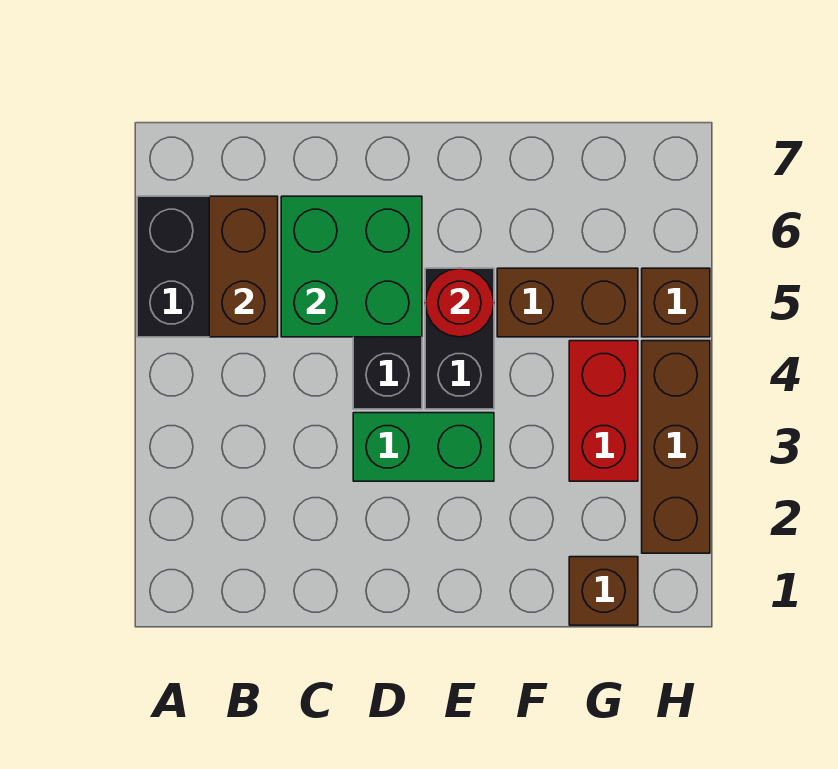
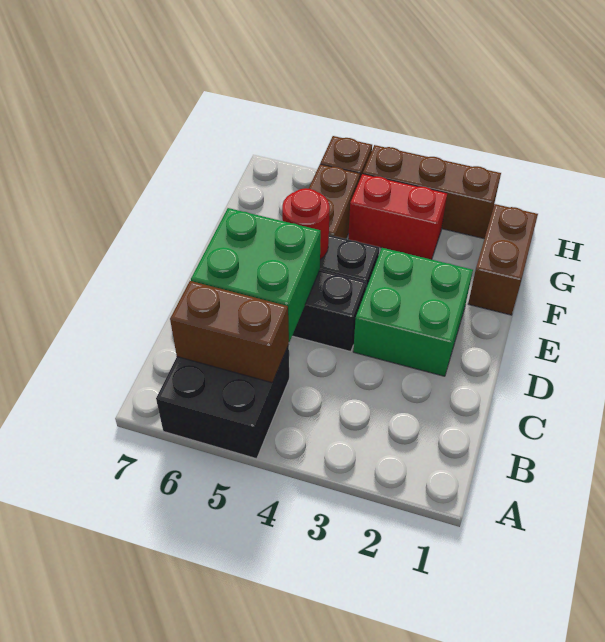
green 1x2 brick [353,413,494,481] -> green 2x2 brick [353,248,473,376]
brown 1x1 brick [569,557,638,625] -> brown 1x2 brick [468,204,538,315]

